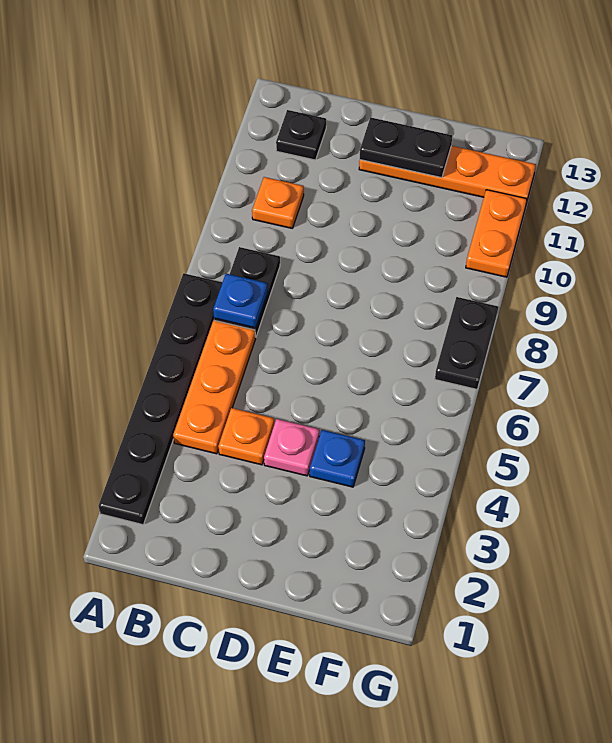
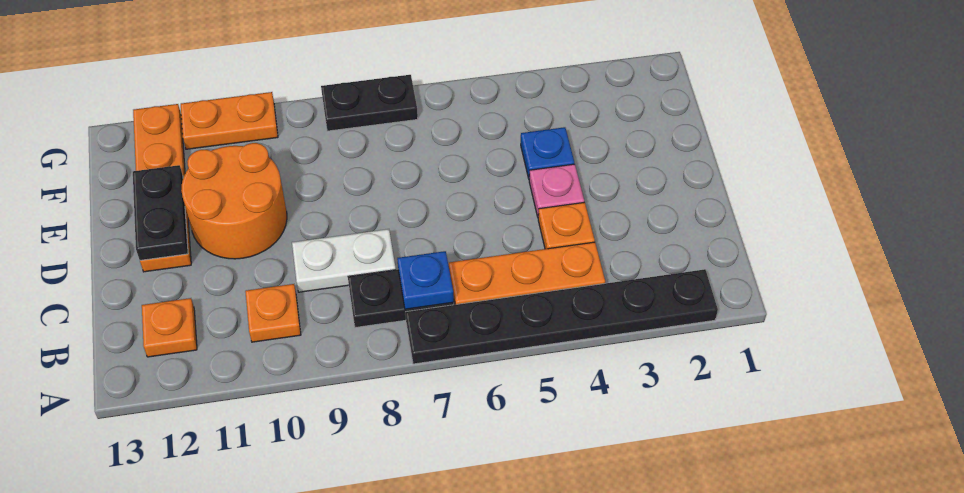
black 1x1 plate [276,110,326,160] -> orange 1x1 plate [142,298,197,357]
none -> white 1x2 plate [292,229,396,292]
none -> orange 2x2 round brick [181,143,287,259]

